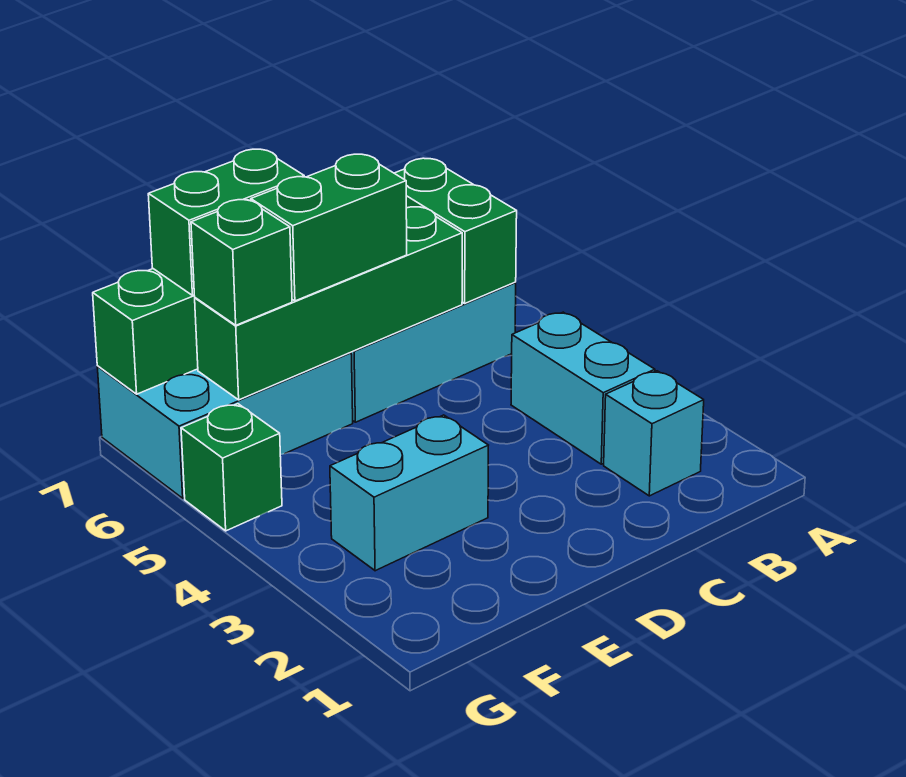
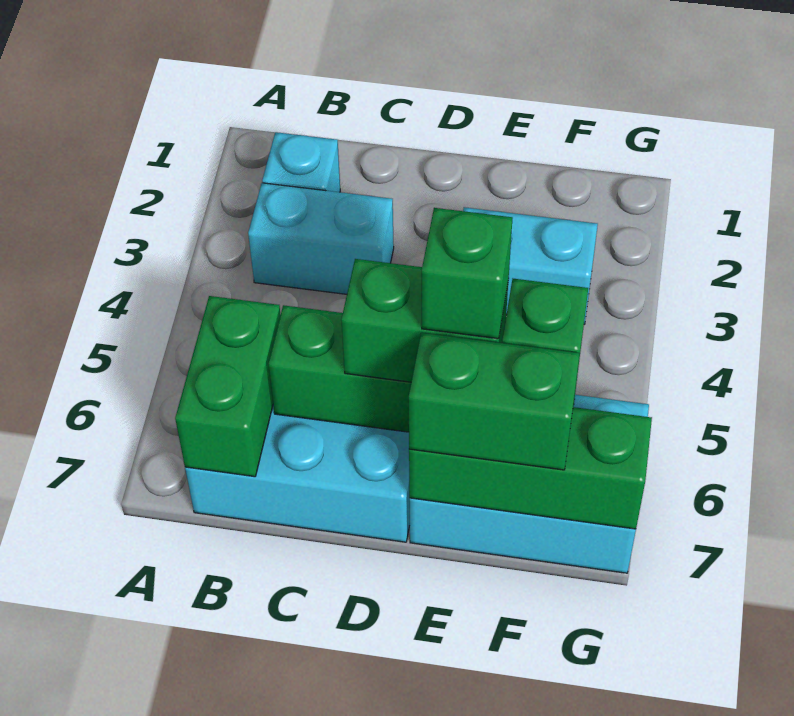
cyan 1x2 brick [511,312,655,464] -> cyan 1x2 brick turned to [248,183,394,294]
green 1x1 brick [181,404,282,531] -> green 1x1 brick moved to [422,208,512,339]

